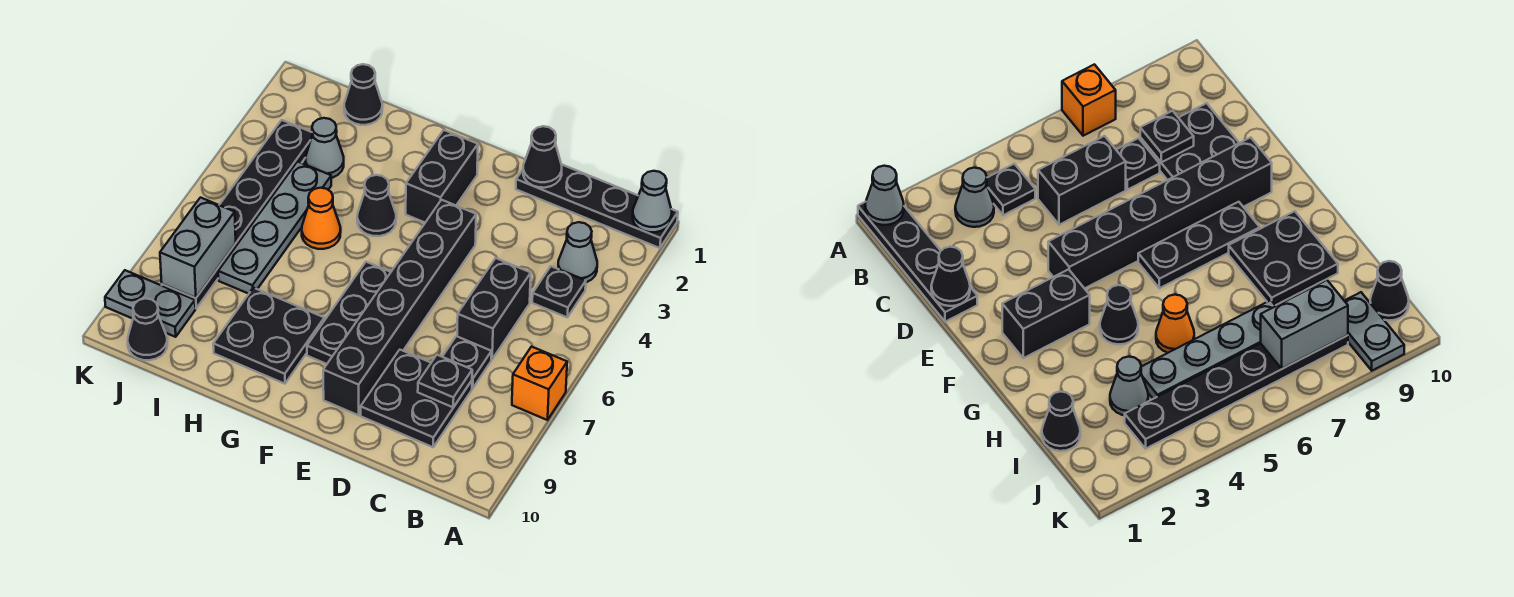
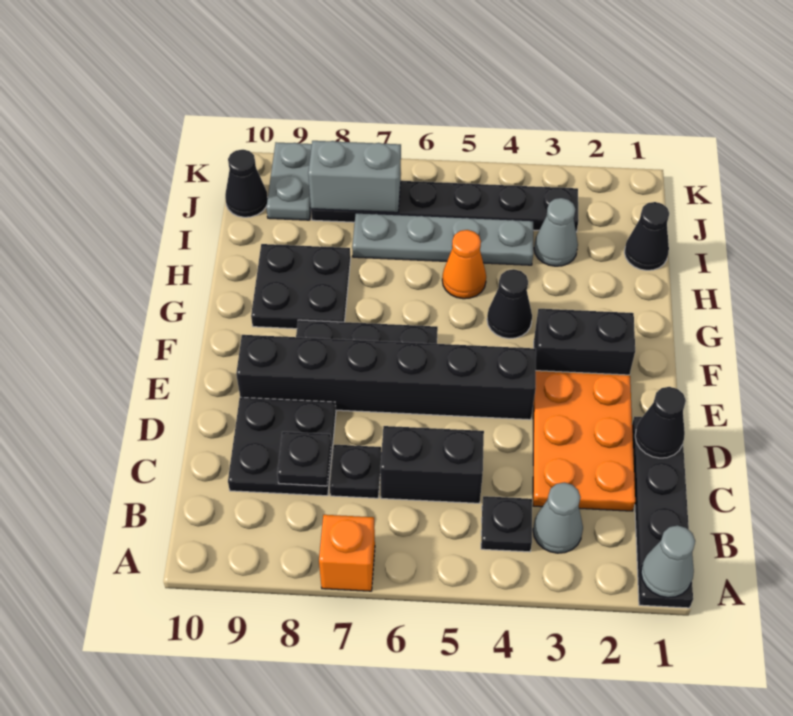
none -> orange 2x3 plate [533,371,635,511]

